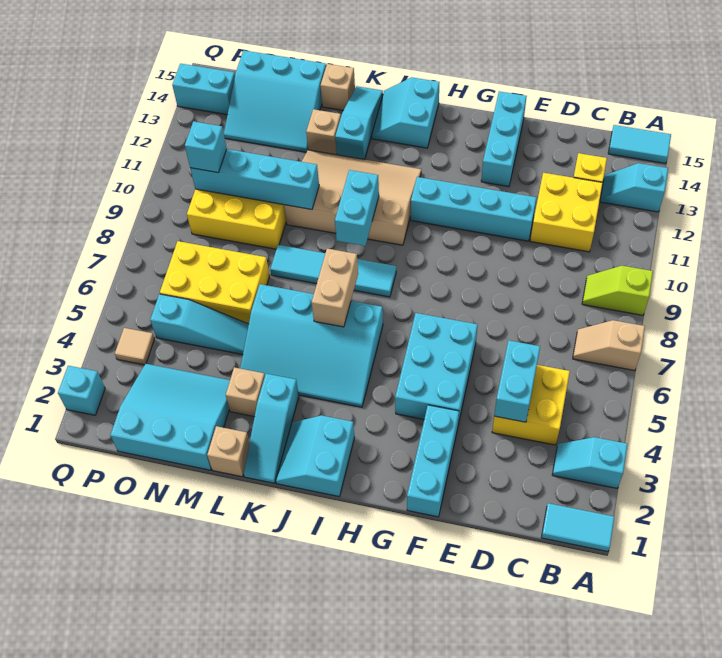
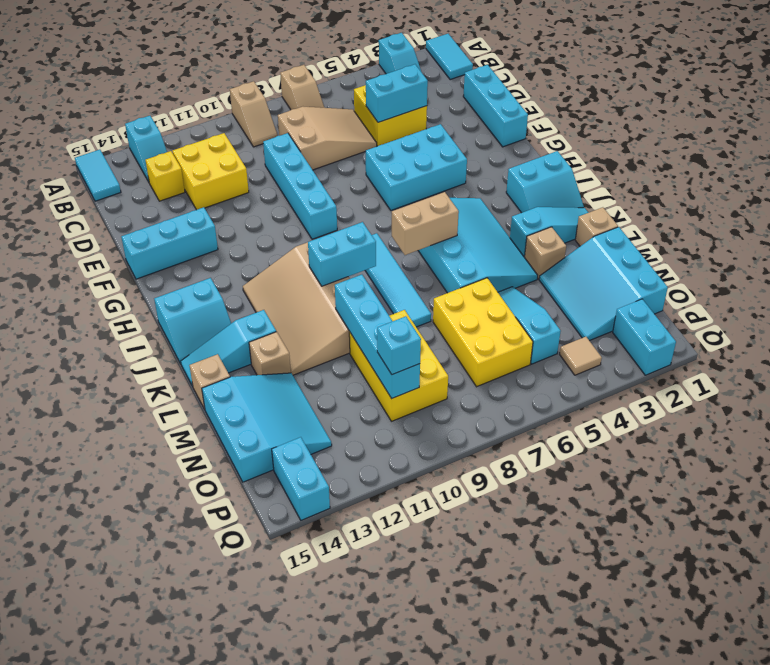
lime 1x2 slope [582,266,653,315] -> tan 1x2 slope [230,81,277,147]
none -> tan 2x3 slope [278,107,377,170]
cyan 1x4 brick [411,177,537,241] -> cyan 1x4 brick moved to [263,133,337,239]
cyan 1x3 brick [407,405,459,517] -> cyan 1x3 brick turned to [463,65,528,147]
cyan 1x1 brick [58,366,105,415] -> cyan 1x2 brick [613,299,676,375]

